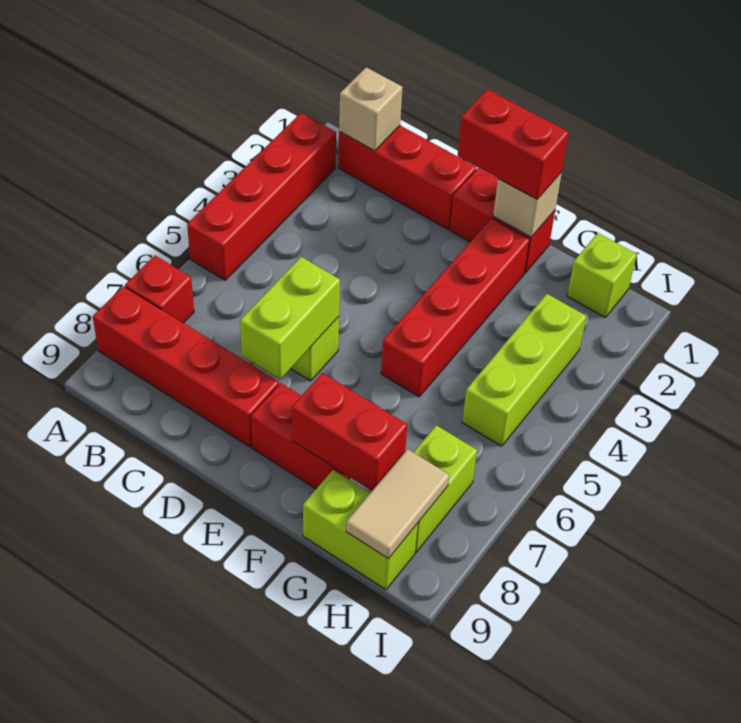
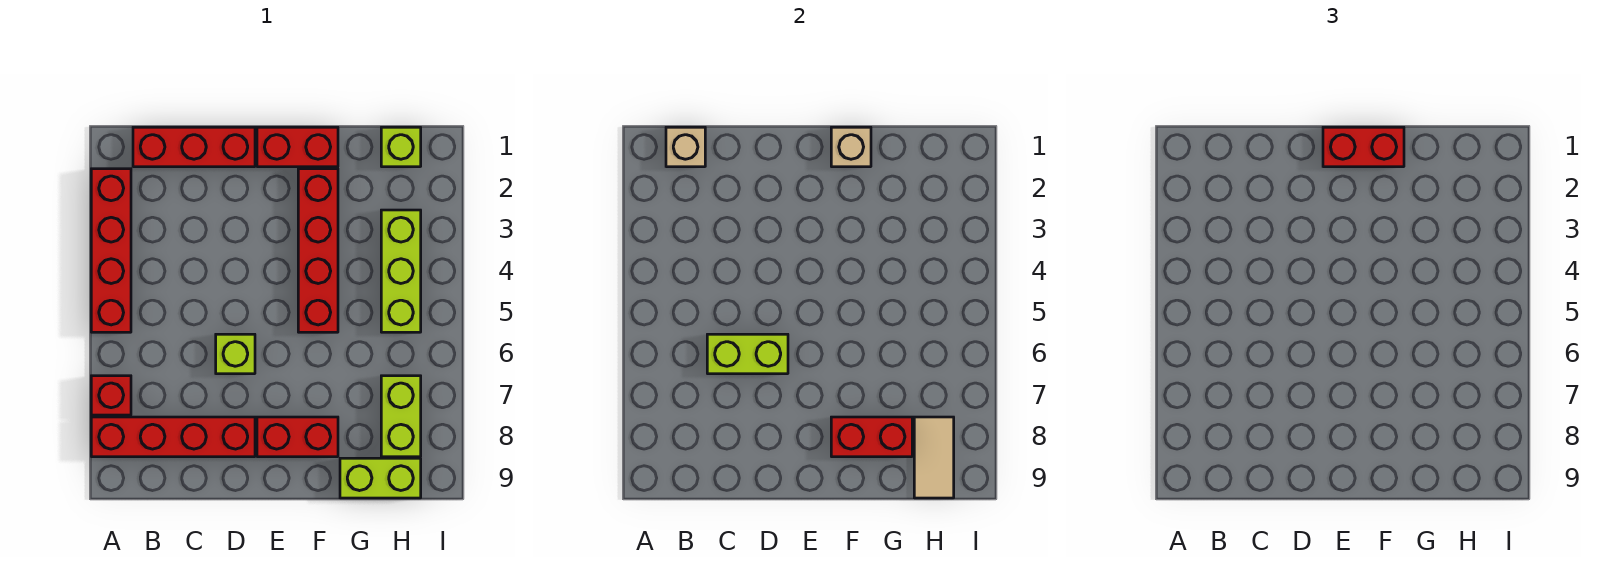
lime 1x2 brick [240,257,340,379] -> lime 1x2 brick turned to [707,334,788,374]

